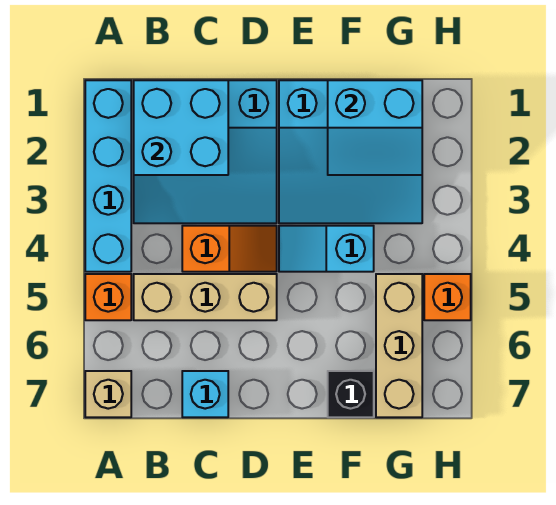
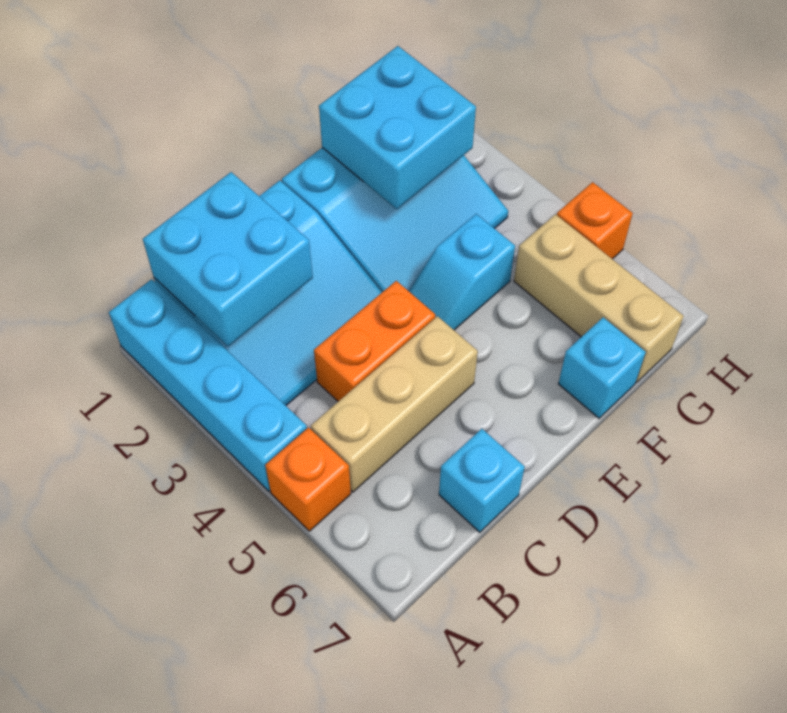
tan 1x1 brick [85,371,131,417] -> none
orange 1x2 slope [182,226,277,272] -> orange 1x2 brick [314,281,435,401]
cyan 2x2 slope [328,80,422,175] -> cyan 2x2 brick [319,46,476,209]
black 1x1 brick [328,371,374,417] -> cyan 1x1 brick [558,317,646,418]

